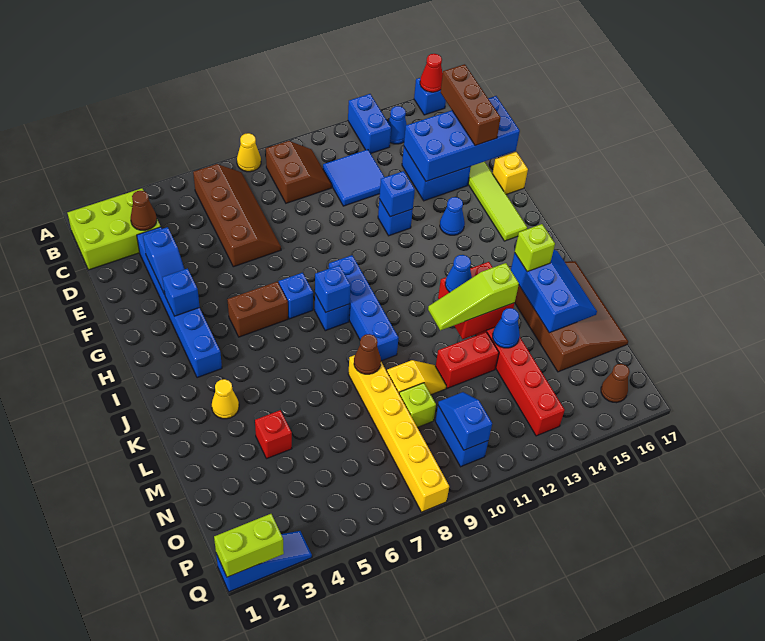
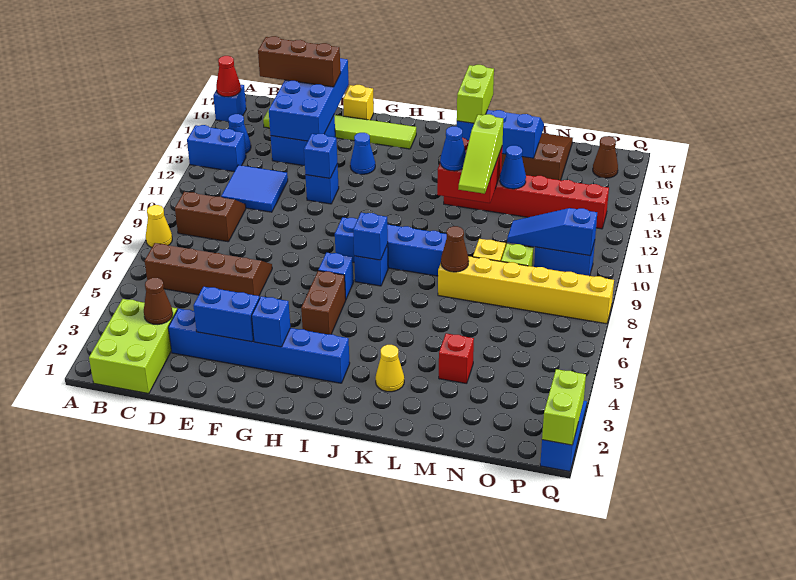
blue 1x2 slope [143,227,184,295] -> blue 1x2 brick [193,287,260,342]
lime 1x1 brick [515,224,555,272] -> lime 1x2 brick [457,65,494,123]
red 1x2 brick [436,332,499,388] -> none
blue 1x2 slope [438,392,492,450] -> blue 1x3 slope [507,208,597,256]

